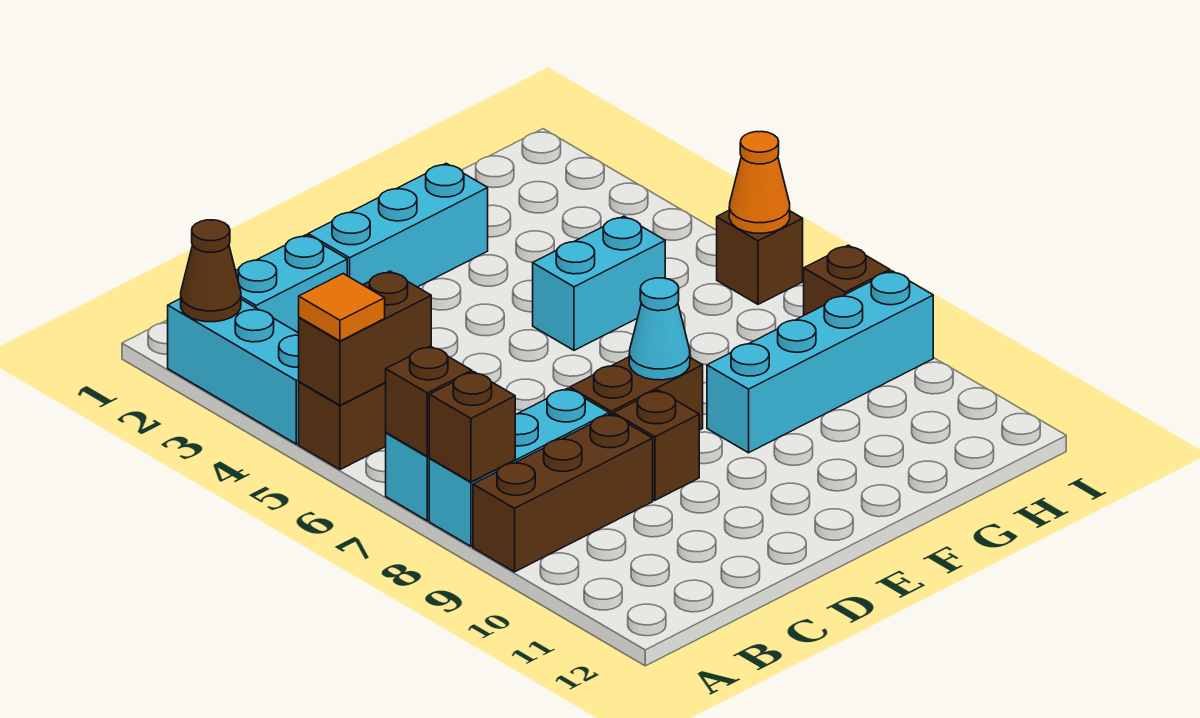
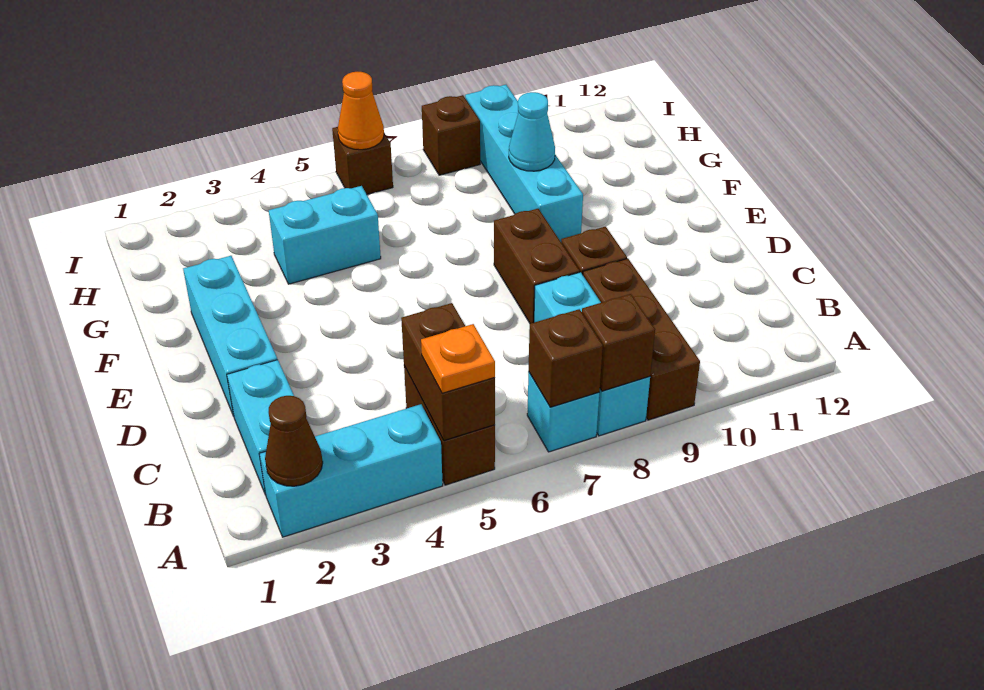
orange 1x1 tile [299,274,385,341] -> orange 1x1 plate [421,324,495,393]
cyan 1x1 cone [629,278,690,380] -> cyan 1x1 cone moved to [509,92,555,171]
cyan 1x2 brick [533,216,665,350] -> cyan 1x2 brick turned to [269,186,381,284]

